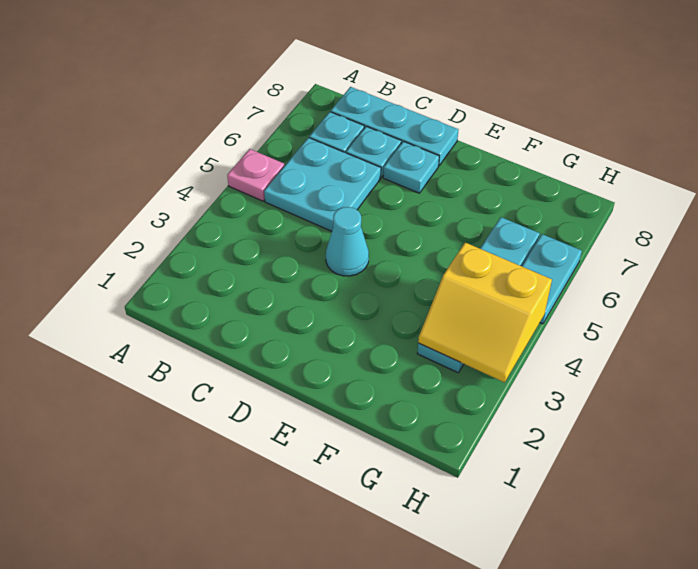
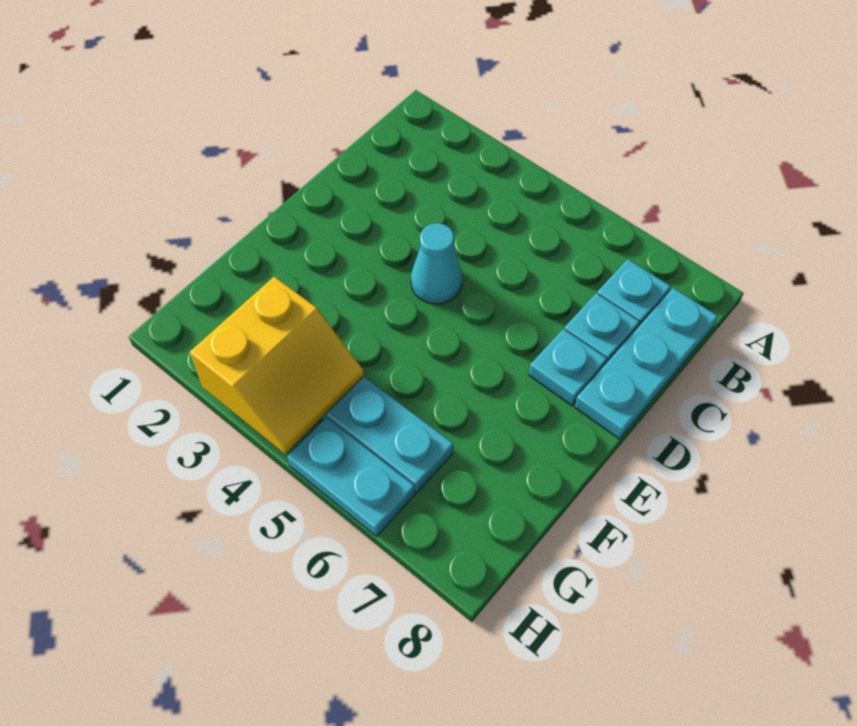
pink 1x1 plate [227,149,284,201] -> none
cyan 2x2 plate [264,138,381,231] -> none
yellow 2x2 slope [418,243,552,382] -> yellow 2x2 slope turned to [190,277,364,454]

